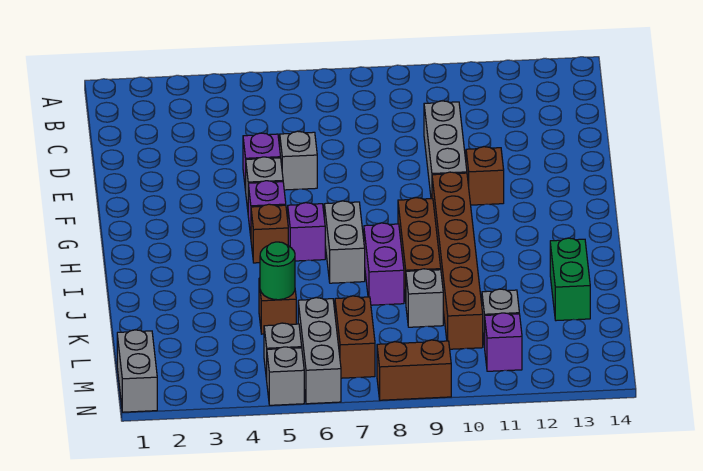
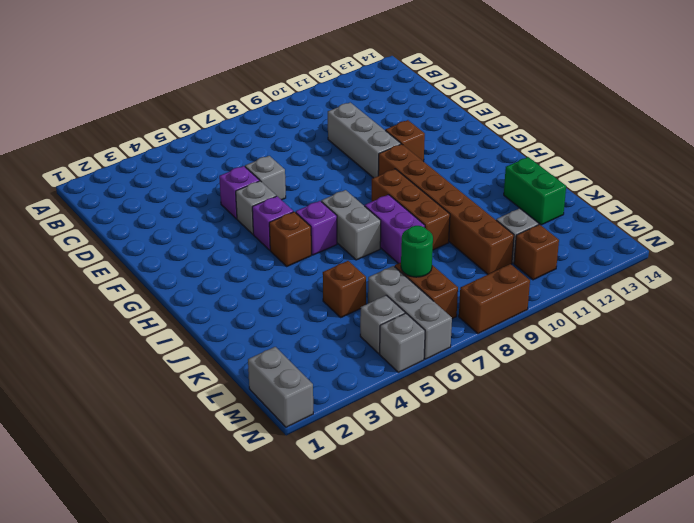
green 1x1 round brick [260,242,295,300] -> green 1x1 round brick moved to [401,226,433,277]
grey 1x1 brick [406,269,443,327] -> none
purple 1x1 brick [485,313,522,371] -> brown 1x1 brick [514,225,559,280]

